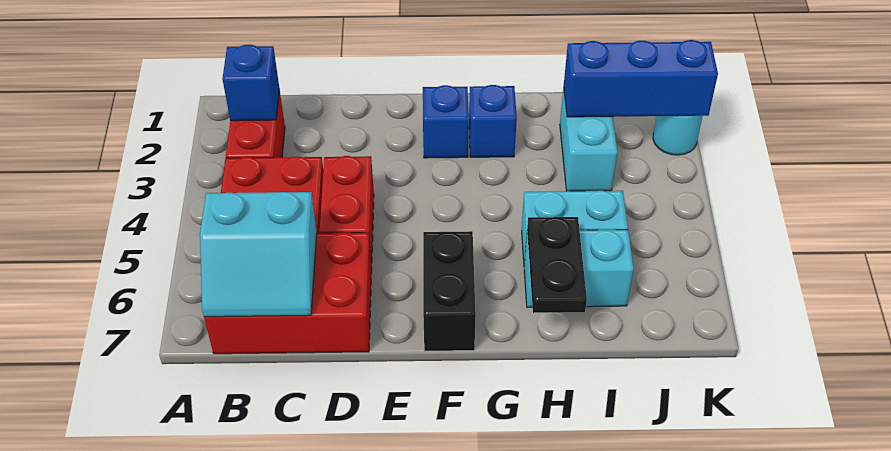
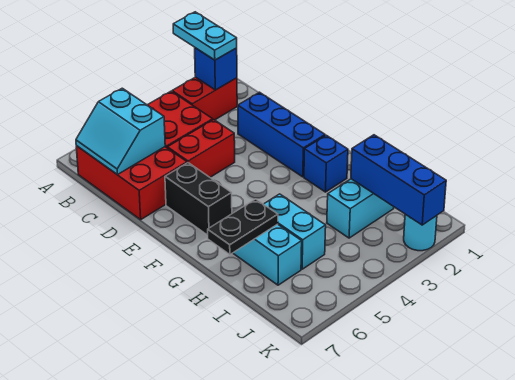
none -> cyan 1x2 plate [173,12,237,60]
blue 1x1 brick [423,85,469,158] -> blue 1x3 brick [238,92,325,177]
black 1x2 brick [423,231,476,351] -> black 1x2 brick turned to [165,163,232,235]

